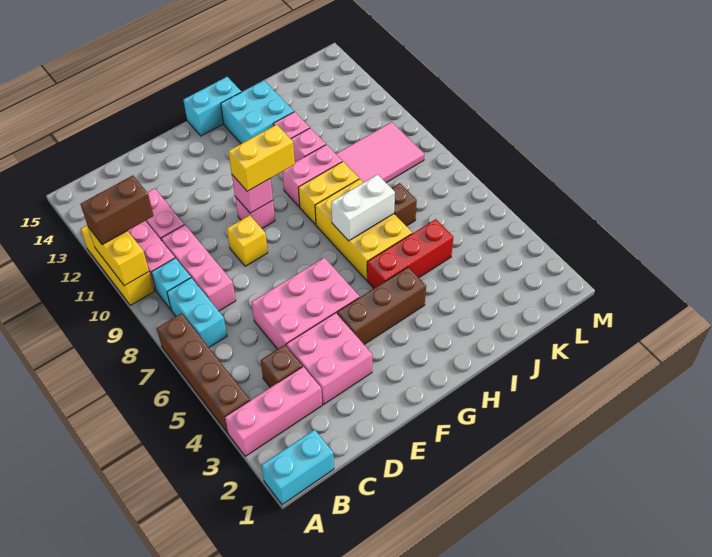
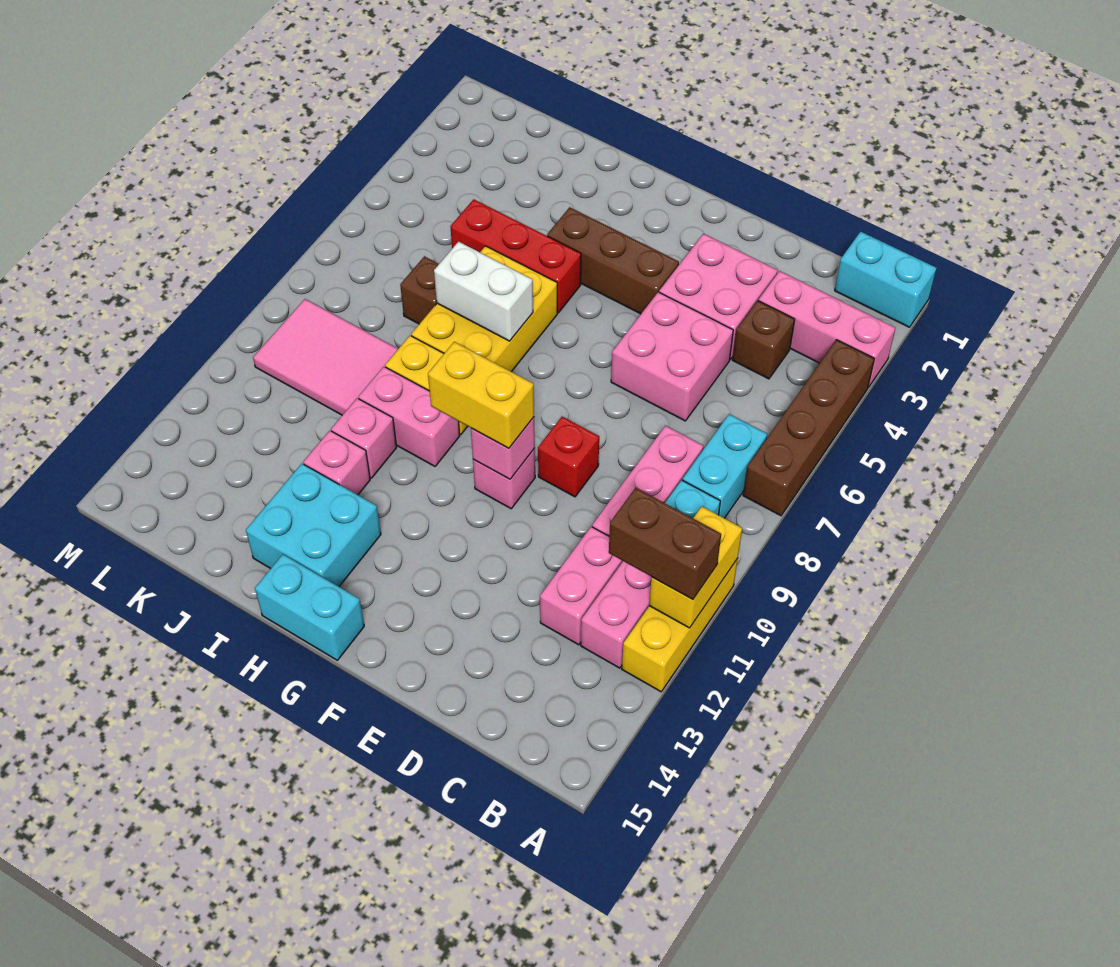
pink 2x3 brick [251,258,360,349] -> pink 2x2 brick [611,292,733,421]
yellow 1x1 brick [227,215,268,266] -> red 1x1 brick [538,417,599,497]

